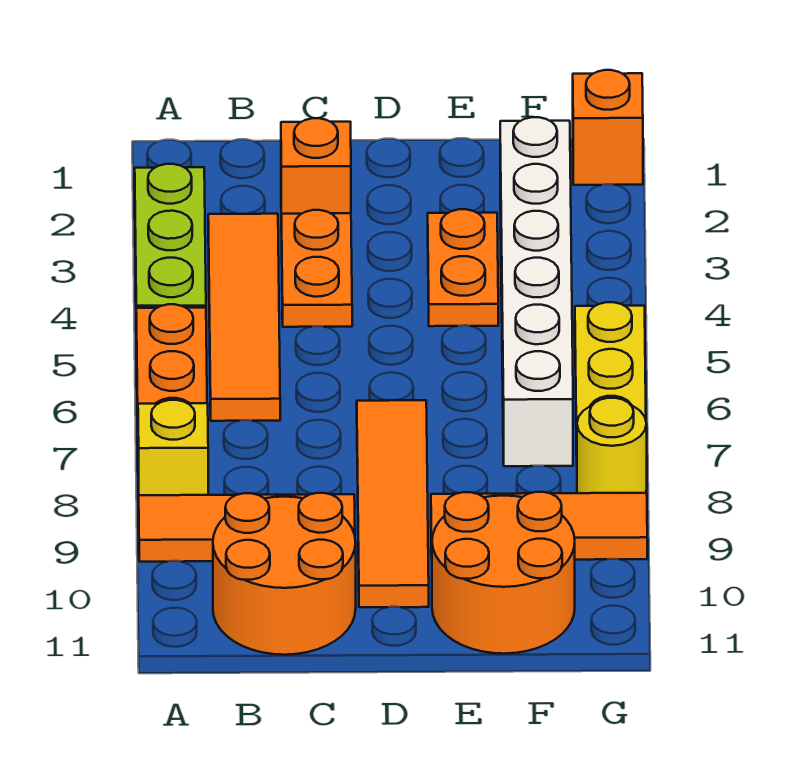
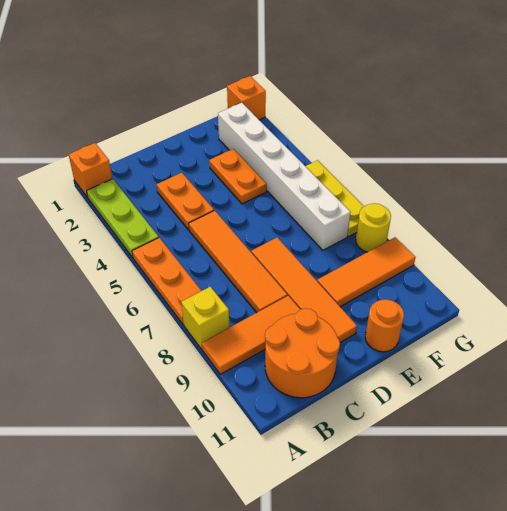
orange 1x4 tile [208,214,280,421] -> orange 1x4 tile moved to [189,210,287,313]
orange 1x1 brick [281,118,351,233] -> orange 1x1 brick moved to [69,143,112,198]
orange 2x2 round brick [432,492,575,654] -> orange 1x1 round brick [365,299,404,352]

